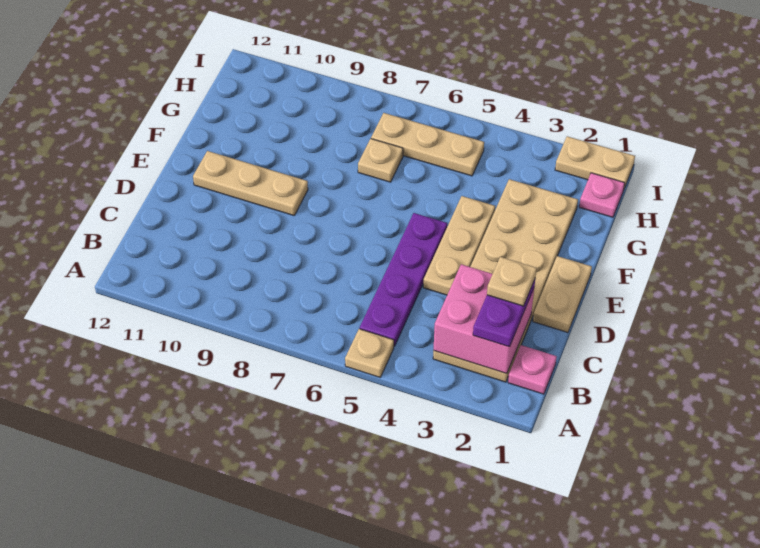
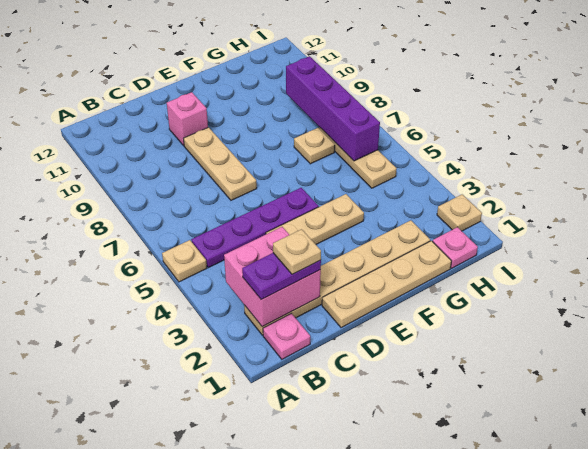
tan 2x6 plate [433,179,578,382] -> tan 1x6 plate [244,220,430,335]
tan 1x2 plate [533,256,592,333] -> tan 1x4 plate [322,241,451,328]
none -> pink 1x1 brick [167,92,208,146]
tan 1x3 plate [193,151,308,215] -> tan 1x3 plate moved to [184,127,257,200]
none -> purple 1x4 brick [286,56,380,161]
tan 1x2 plate [555,136,635,188] -> tan 1x1 plate [437,195,482,231]

